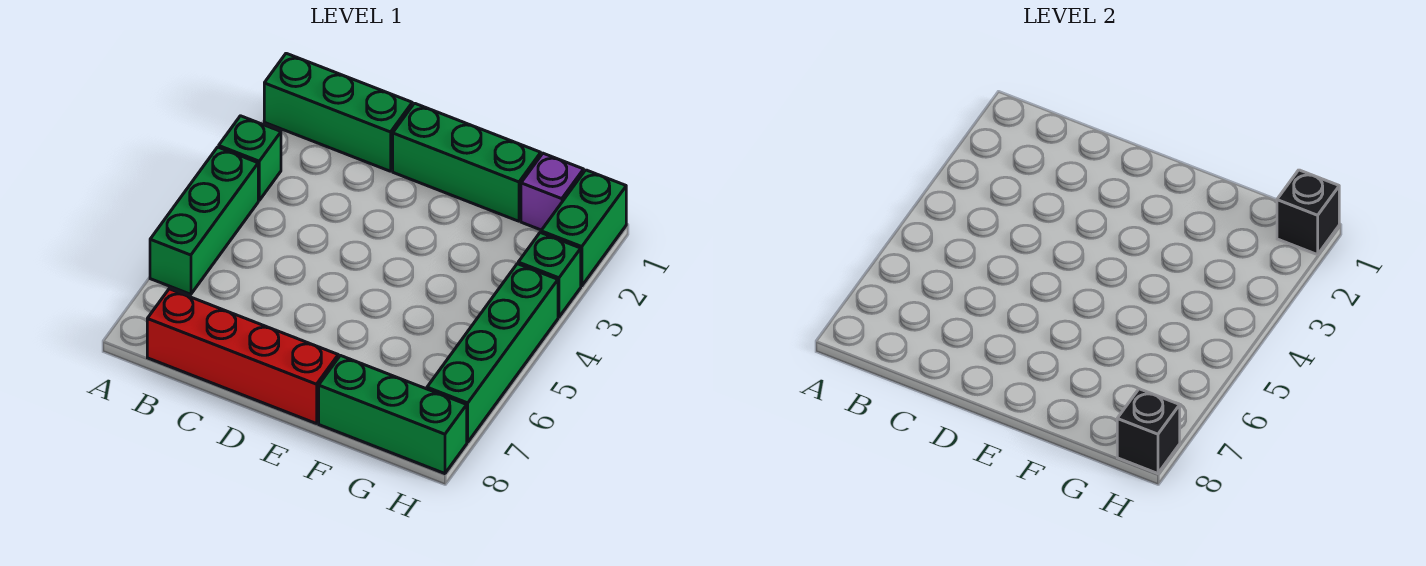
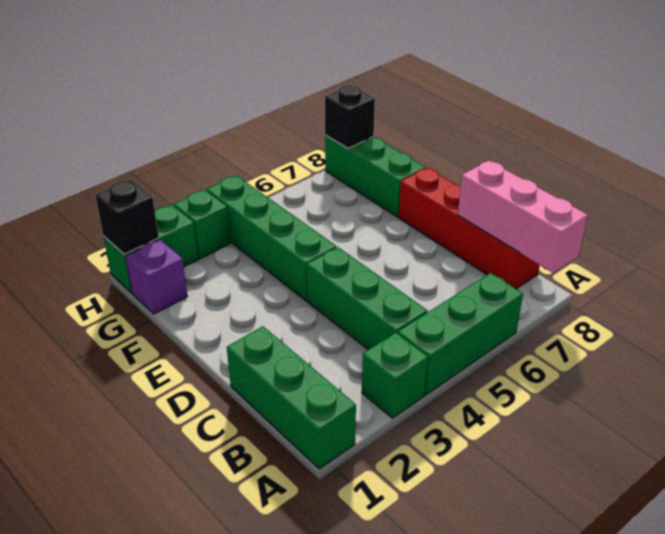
none -> pink 1x3 brick [458,161,588,273]
green 1x3 brick [393,103,541,221] -> green 1x3 brick moved to [307,247,427,350]
green 1x4 brick [427,264,558,442] -> green 1x4 brick turned to [207,176,336,301]

